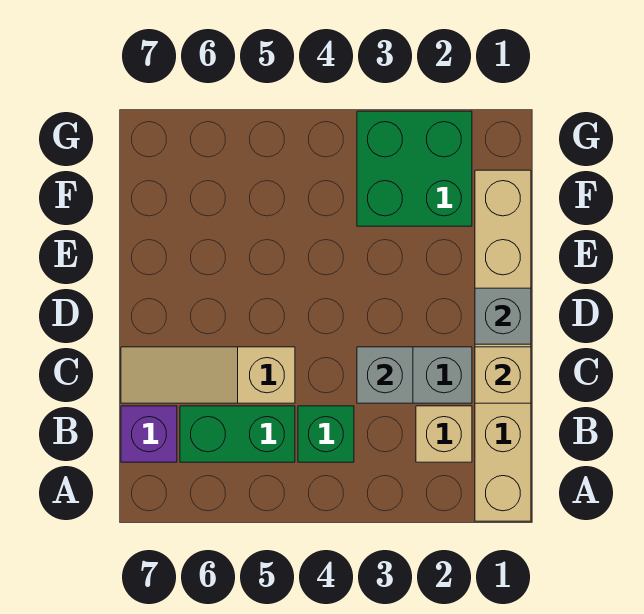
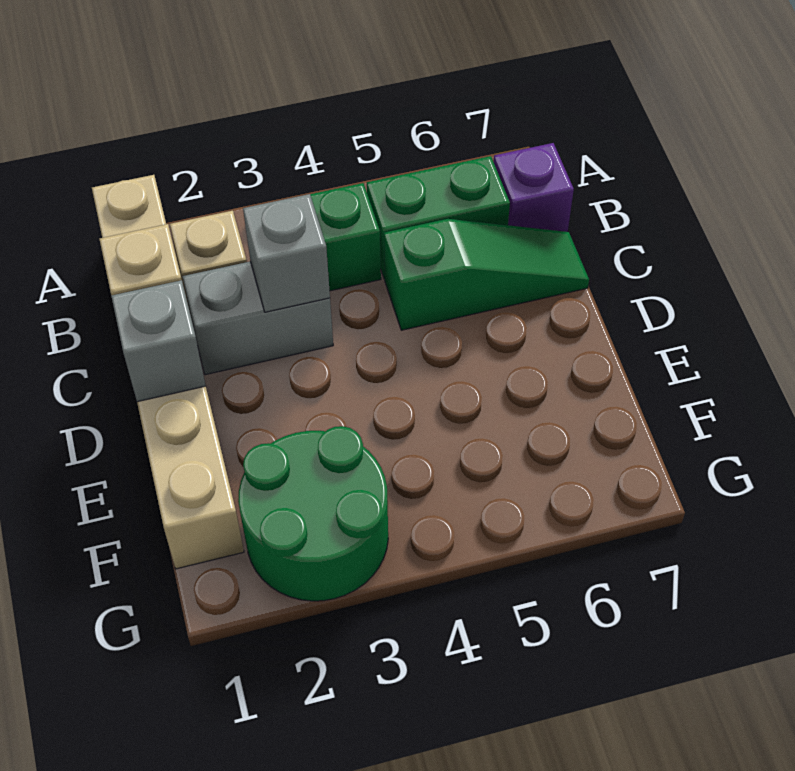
tan 1x3 slope [121,347,295,403] -> green 1x3 slope [384,219,589,330]
green 2x2 brick [357,111,472,226] -> green 2x2 round brick [238,426,388,601]

